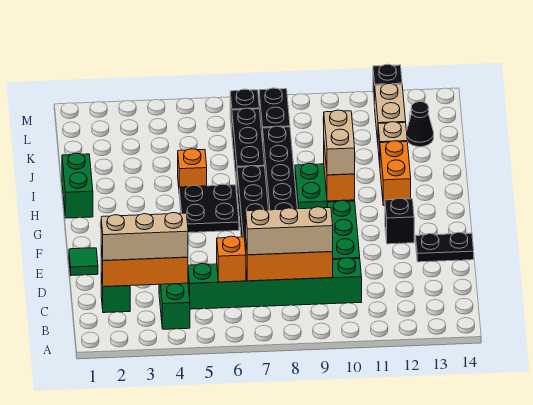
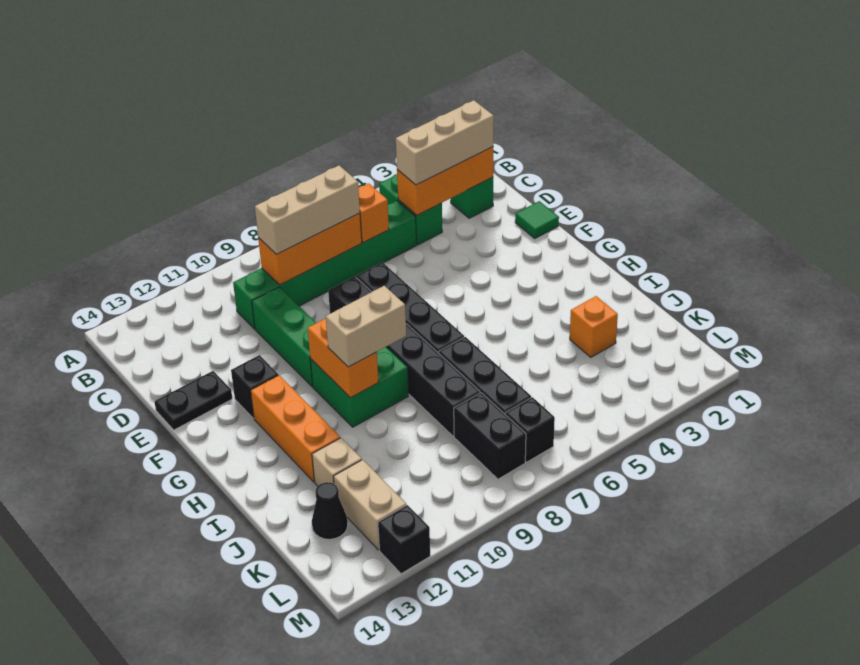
black 2x2 plate [179,184,239,233] -> none
tan 1x2 brick [324,110,355,175] -> tan 1x2 brick turned to [326,286,406,367]
green 1x2 brick [62,153,93,218] -> none
orange 1x2 brick [380,141,411,206] -> orange 1x3 brick [251,375,340,482]
orange 1x1 brick [178,149,207,187] -> orange 1x1 brick moved to [570,296,618,357]

